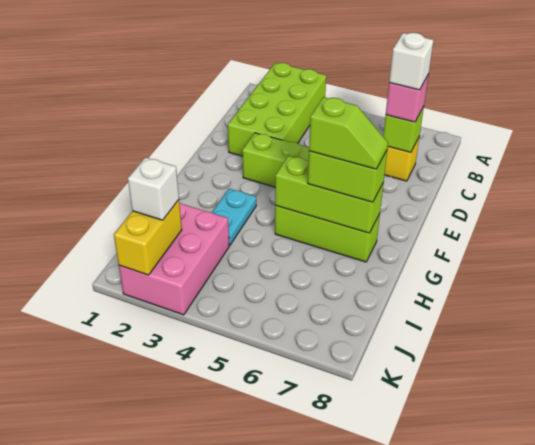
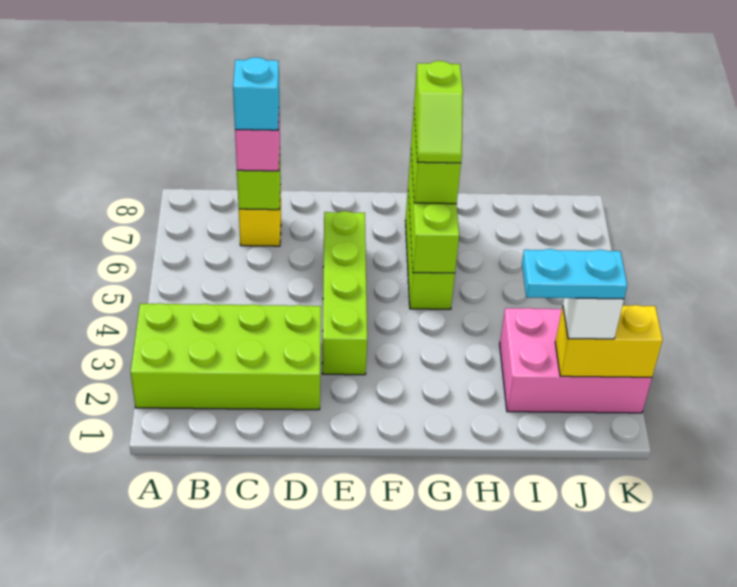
white 1x1 brick [389,33,433,90] -> cyan 1x1 brick [233,57,279,130]
cyan 1x2 plate [212,189,256,245] -> cyan 1x2 plate moved to [522,249,627,299]
lime 1x2 slope [309,97,388,169] -> lime 1x2 slope turned to [414,61,463,163]

